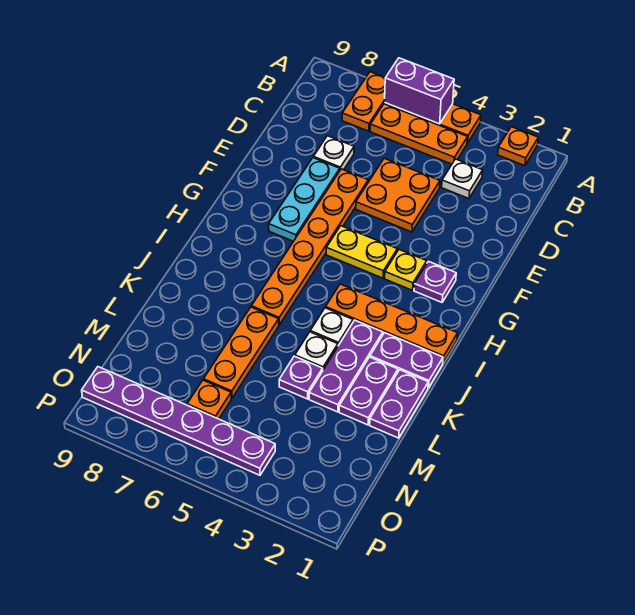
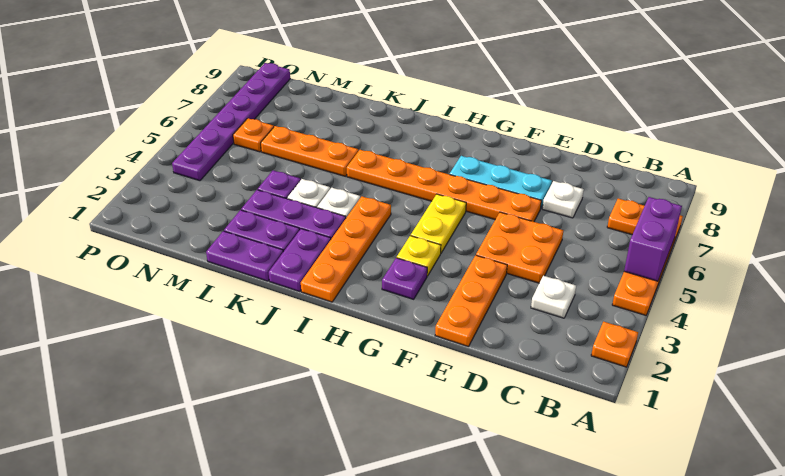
orange 1x3 plate [370,104,468,164] -> orange 1x3 plate moved to [435,255,507,347]

